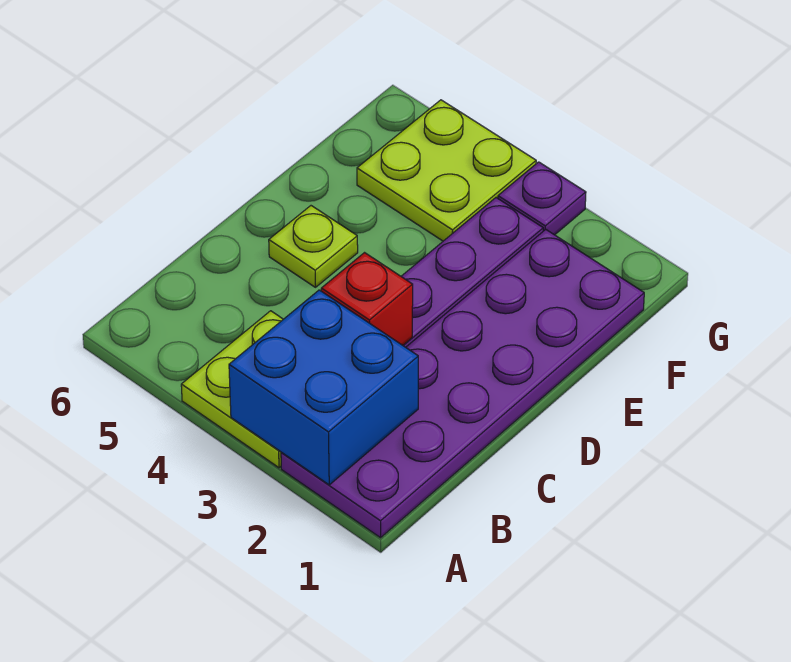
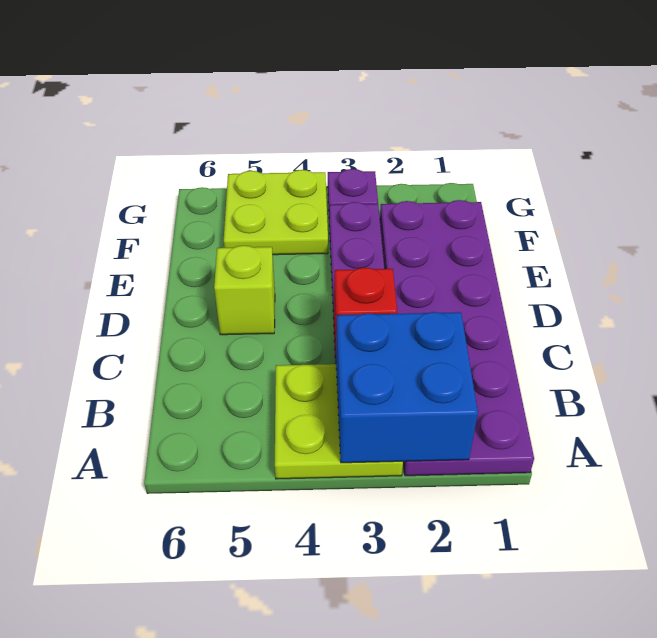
lime 1x1 plate [269,206,358,287] -> lime 1x1 brick [214,245,275,335]

